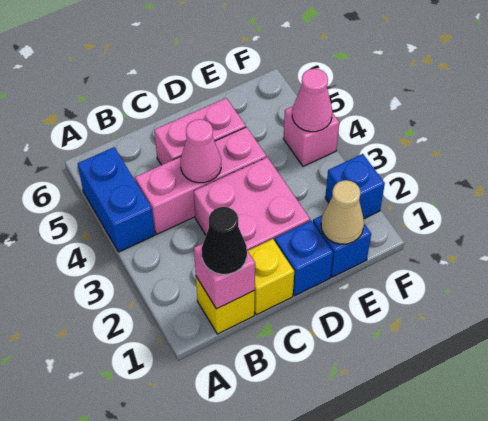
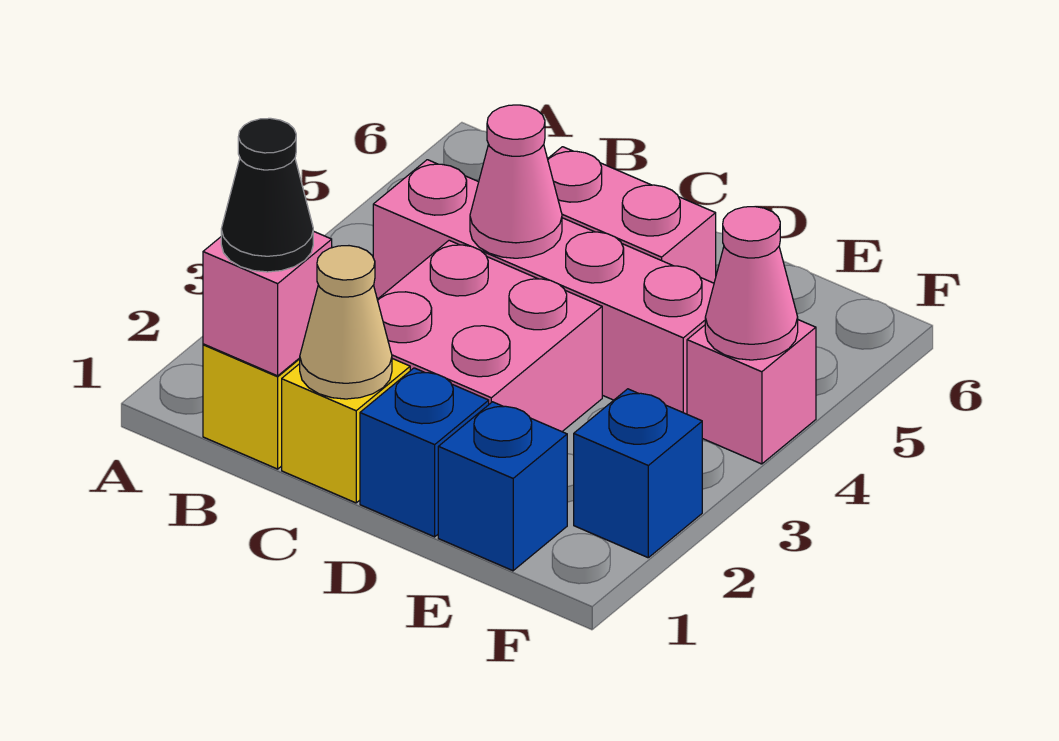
blue 1x2 brick [78,147,155,252] -> none
pink 1x3 brick [135,127,266,234] -> pink 1x4 brick [373,160,714,414]
tan 1x1 cone [321,180,364,244] -> tan 1x1 cone moved to [300,246,392,399]

